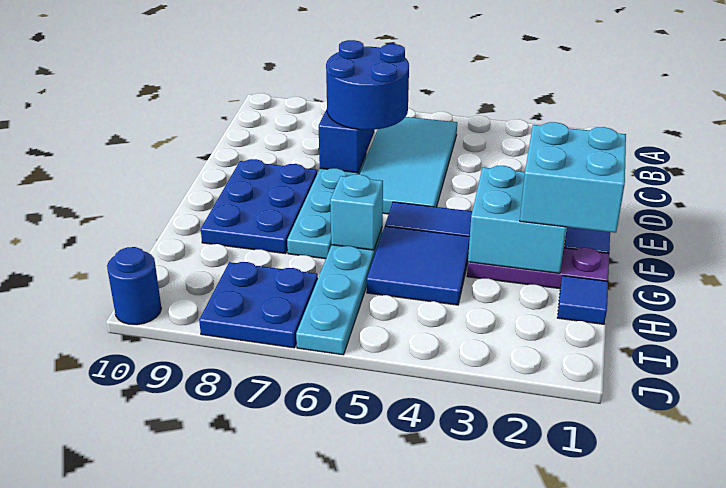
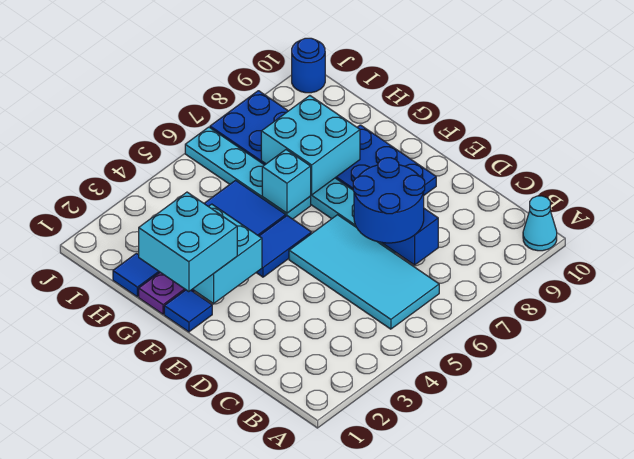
none -> cyan 1x1 cone [523,196,557,251]
none -> cyan 2x2 brick [261,96,360,195]

